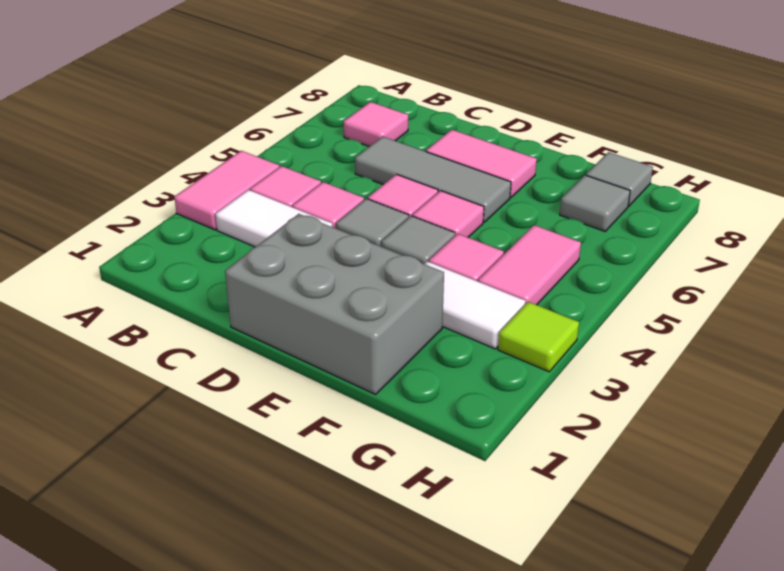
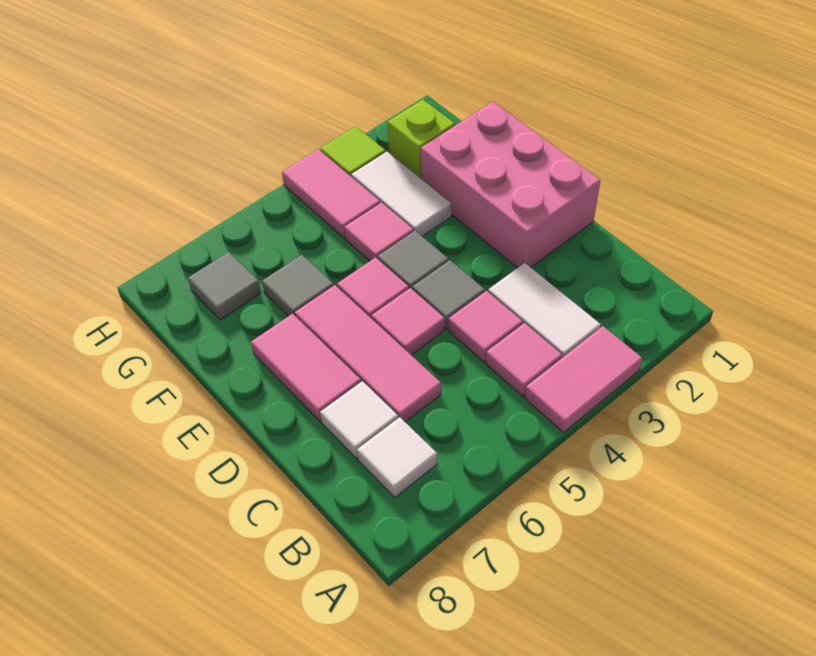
pink 1x1 tile [344,102,408,146] -> white 1x1 tile [357,417,437,497]
grey 1x3 tile [355,137,511,222] -> pink 1x3 tile [295,285,441,422]
none -> white 1x1 tile [320,381,398,458]
grey 2x3 brick [225,214,444,395] -> pink 2x3 brick [421,102,601,268]
none -> lime 1x1 brick [387,100,455,178]
pink 1x2 tile [478,225,581,305] -> pink 1x2 tile turned to [282,149,380,238]
grey 1x1 tile [586,152,653,206] -> grey 1x1 tile moved to [262,255,334,316]

